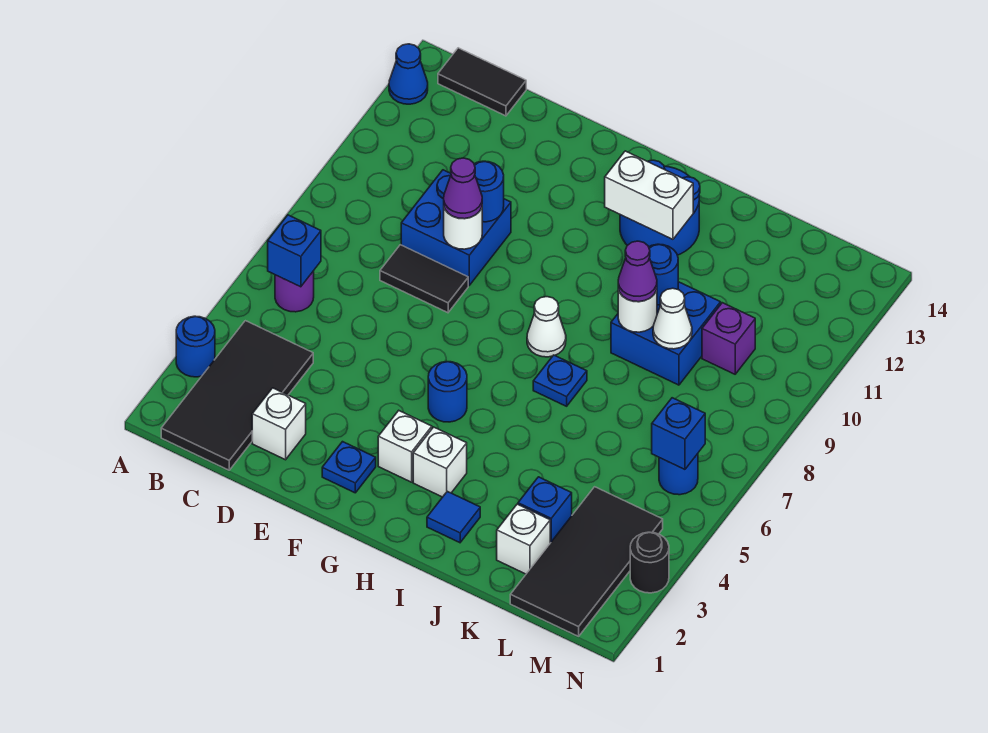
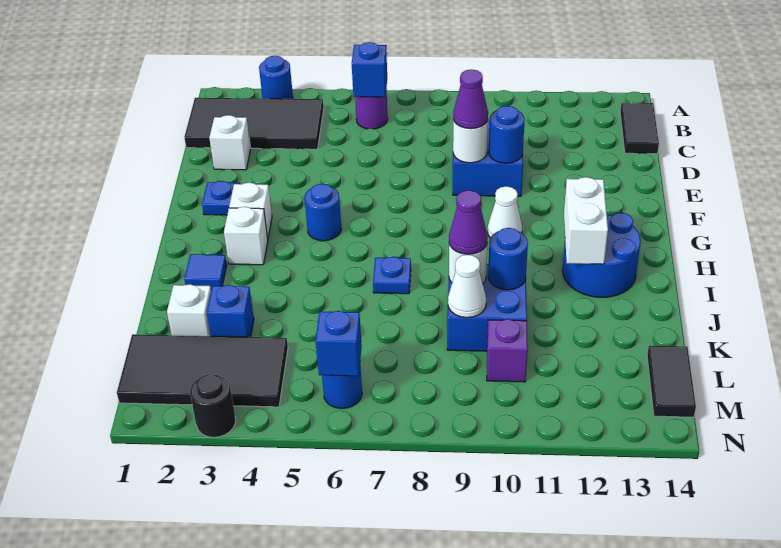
blue 1x1 cone [389,44,428,104] -> none
black 1x2 tile [380,245,468,313] -> black 1x2 tile moved to [647,346,696,417]
white 1x1 cone [527,297,566,357] -> white 1x1 cone moved to [488,186,522,238]

